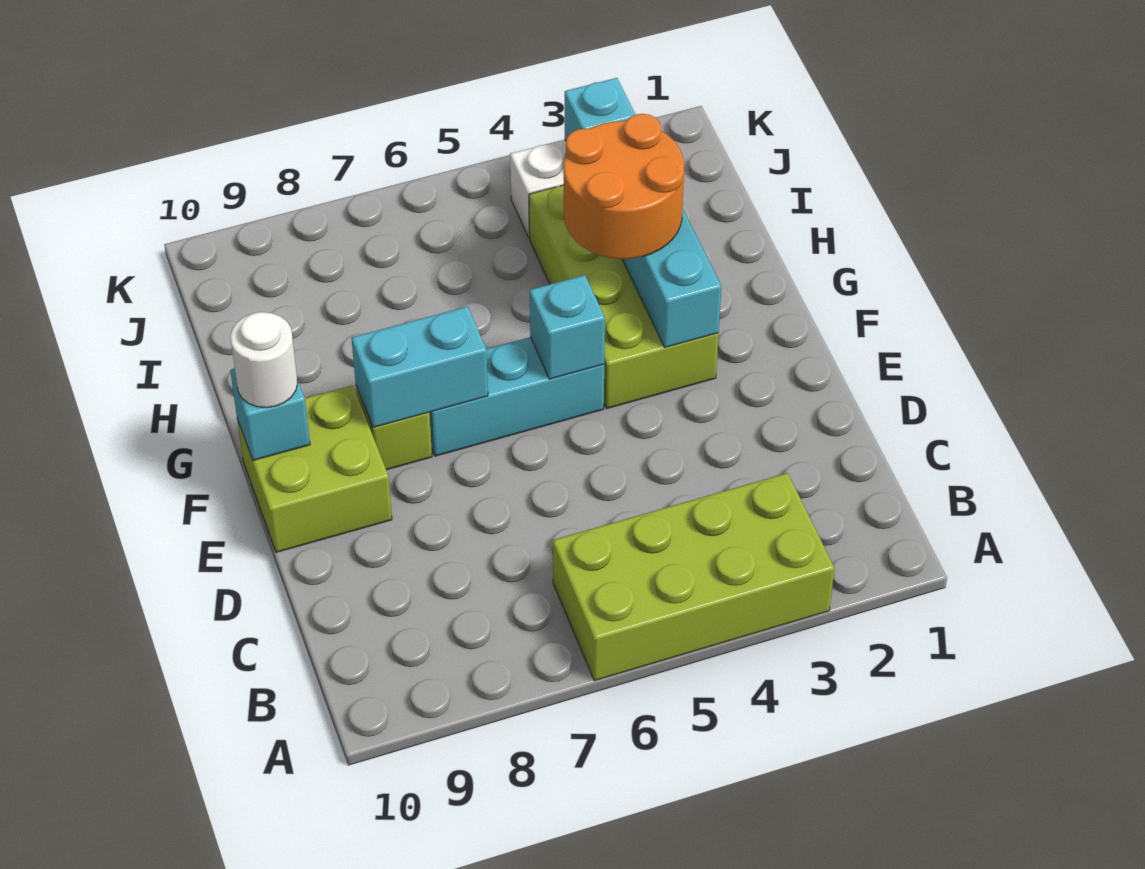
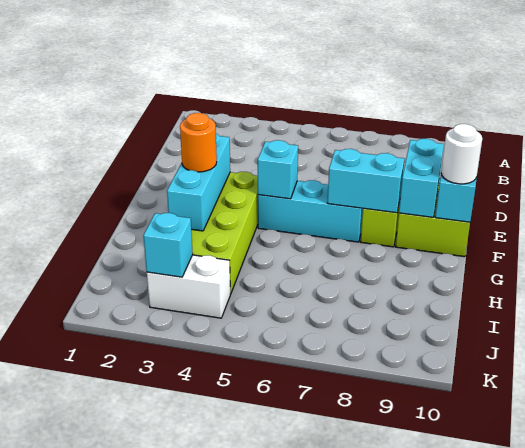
lime 2x4 brick [553,473,835,681] -> none
none -> cyan 1x2 brick [399,139,444,217]
orange 2x2 round brick [564,114,684,259] -> orange 1x1 round brick [180,113,217,172]

